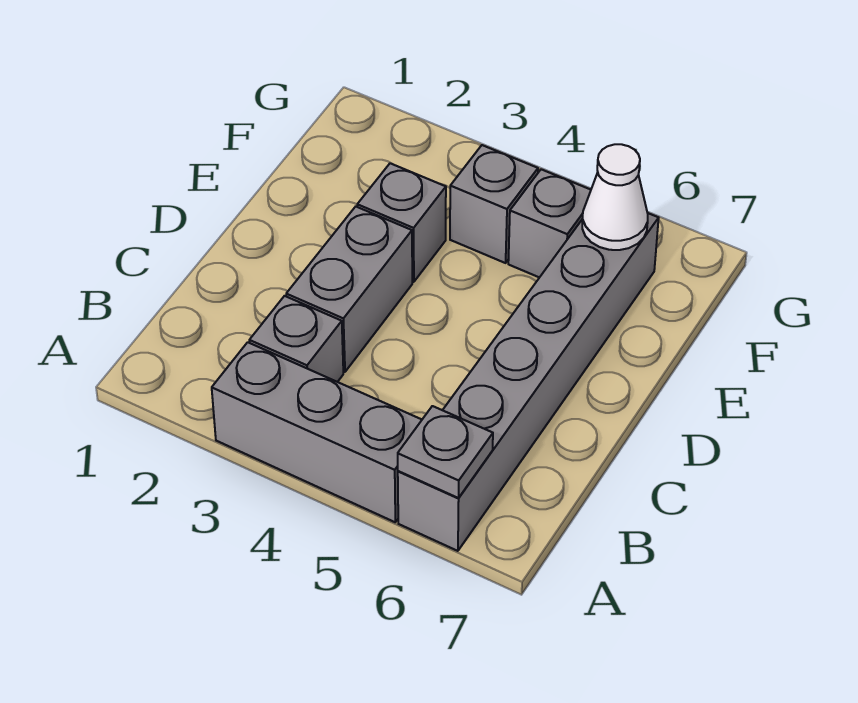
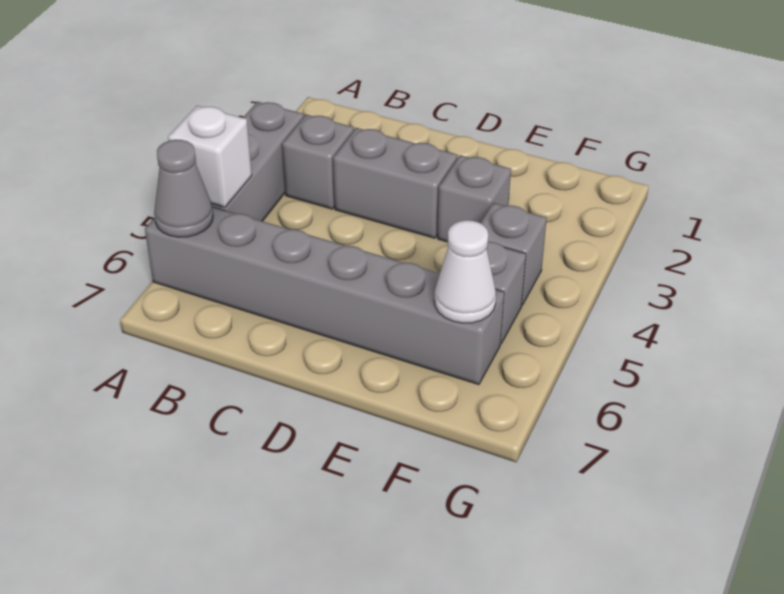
none -> white 1x1 brick [168,106,252,208]
grey 1x1 plate [398,406,493,498] -> grey 1x1 cone [154,140,213,237]

